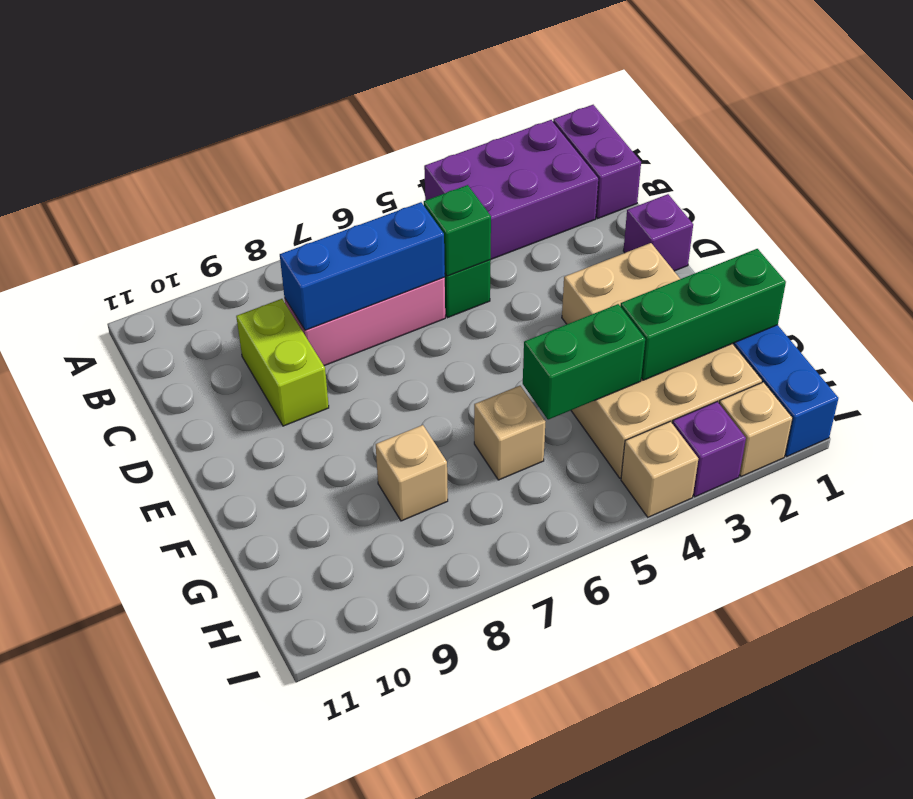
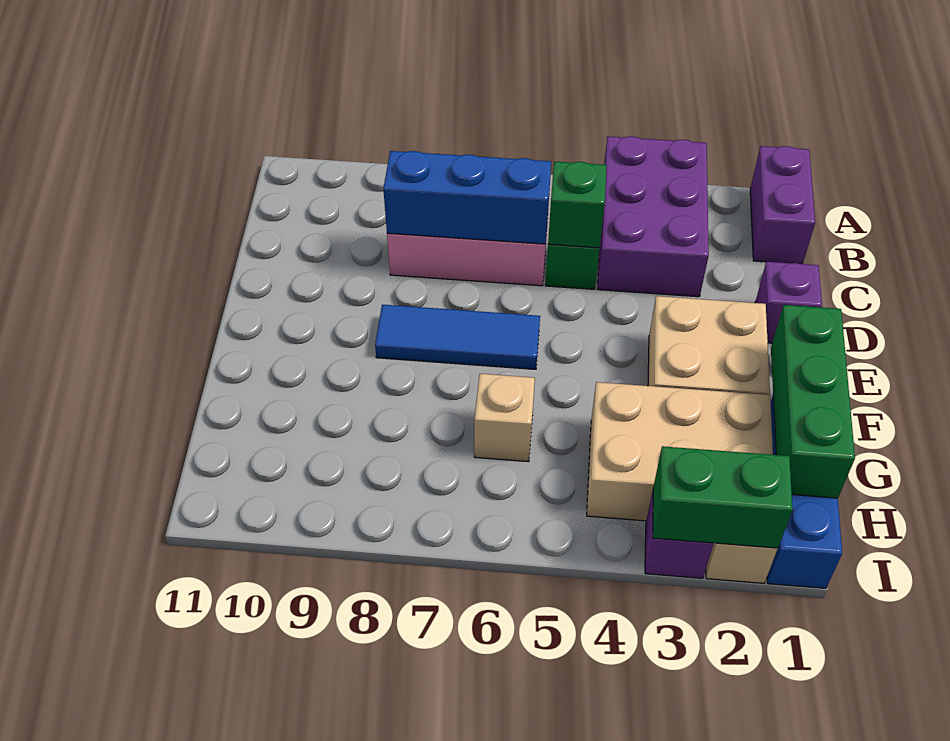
purple 2x3 brick [424,120,599,259] -> purple 2x3 brick turned to [597,136,709,297]
lime 1x2 brick [236,299,329,426] -> none
none -> blue 1x3 tile [375,305,540,369]
green 1x3 brick [620,249,786,380] -> green 1x3 brick turned to [771,305,855,498]
green 1x2 brick [523,304,645,420] -> green 1x2 brick moved to [653,446,793,548]
tan 1x1 brick [376,425,448,521] -> none
tan 1x1 brick [621,421,698,517] -> none

